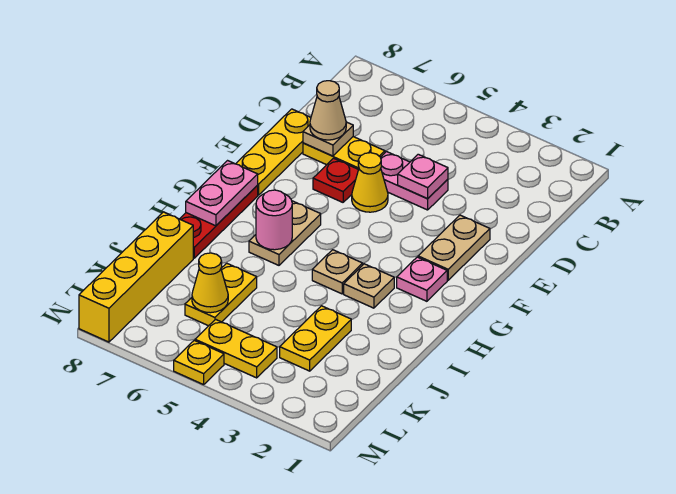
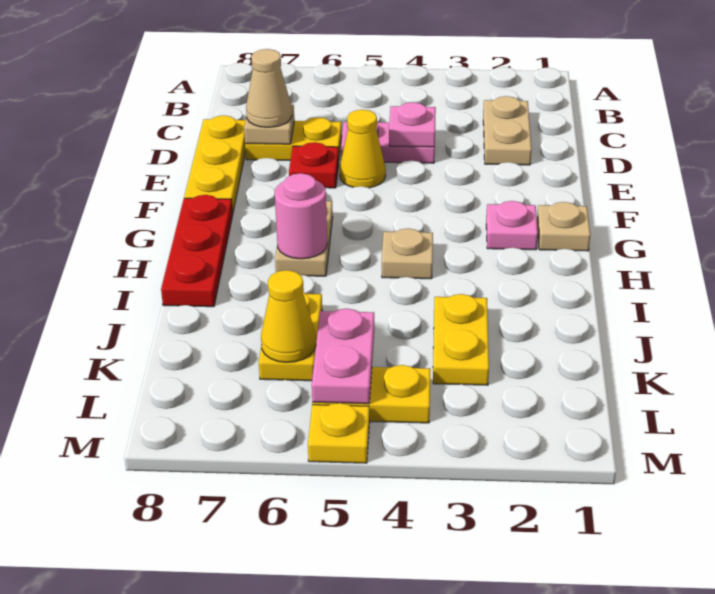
tan 1x2 plate [418,215,490,280] -> tan 1x2 plate moved to [483,96,531,165]
pink 1x2 plate [186,161,258,226] -> pink 1x2 plate moved to [312,308,374,404]
tan 1x1 plate [344,264,394,308] -> tan 1x1 plate moved to [537,202,590,251]
yellow 1x4 brick [79,212,193,342] -> none

